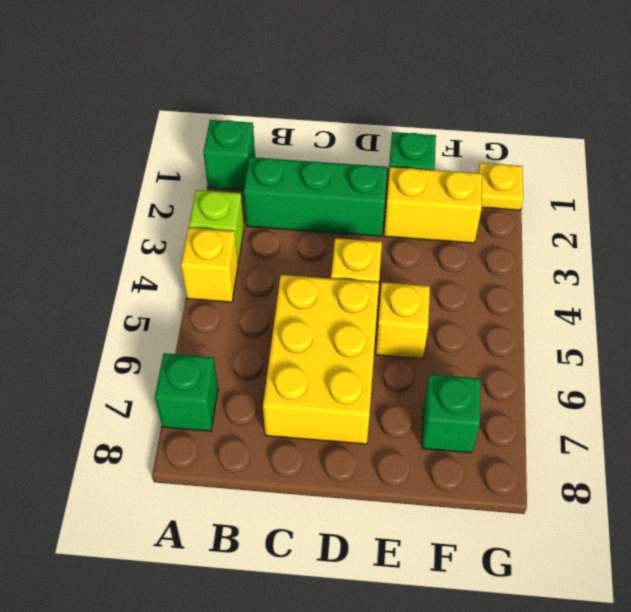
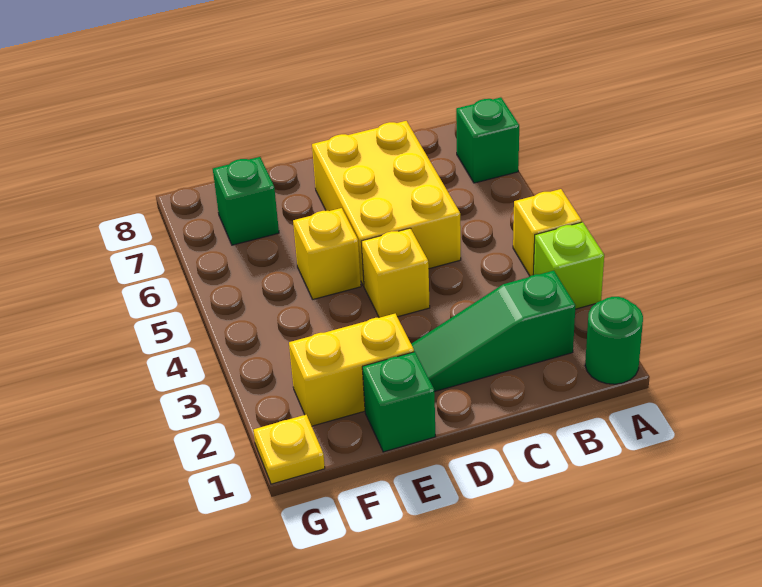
green 1x1 brick [203,120,255,191] -> green 1x1 round brick [585,297,643,384]
green 1x3 brick [244,157,387,236] -> green 1x3 slope [411,271,576,392]

